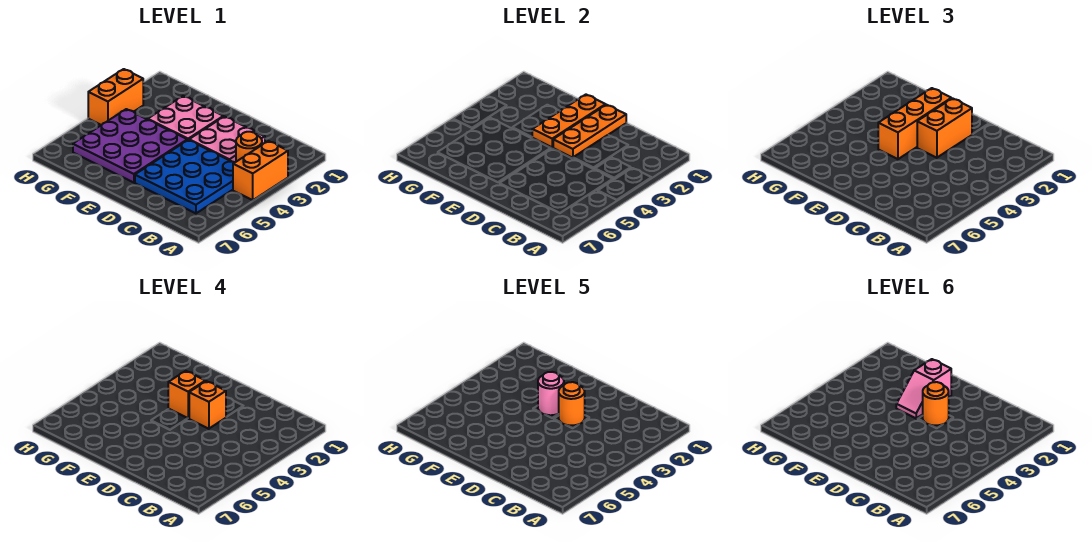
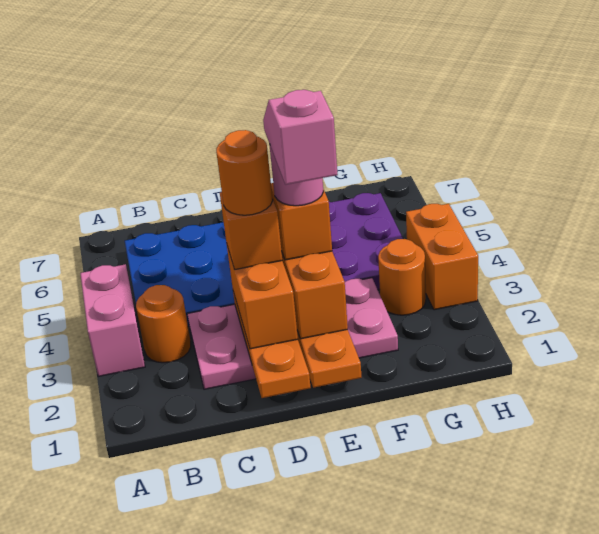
orange 1x2 brick [233,141,288,200] -> pink 1x2 brick [80,264,145,376]
orange 1x1 round brick [923,382,949,426] -> orange 1x1 round brick moved to [378,239,426,315]

